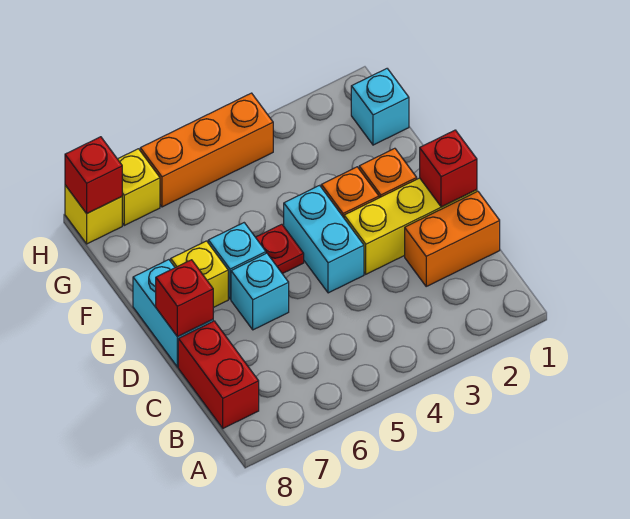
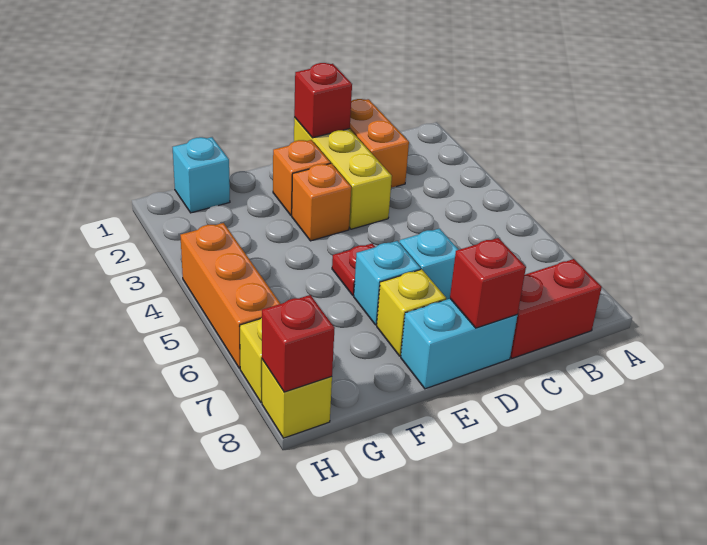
cyan 1x2 brick [284,185,364,293] -> none

